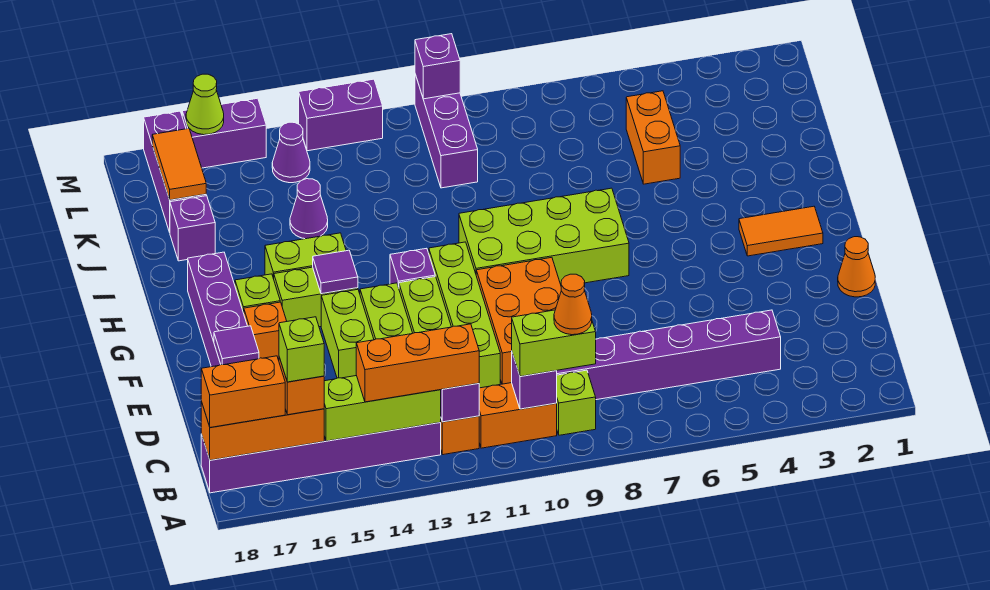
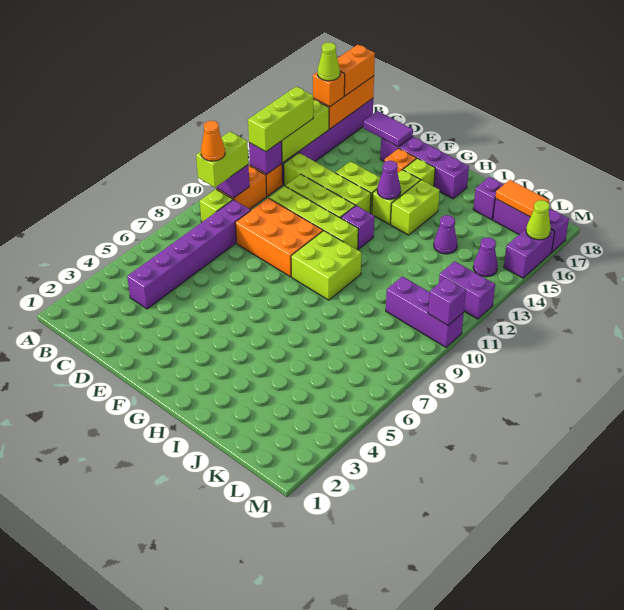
orange 1x3 brick [356,324,479,402] -> lime 1x3 brick [248,86,313,152]
lime 1x1 brick [279,317,324,382] -> lime 1x1 cone [318,42,340,81]
orange 1x1 cone [838,237,875,297] -> none
purple 1x1 tile [214,326,259,365] -> purple 1x2 tile [363,111,413,147]
orange 1x2 tile [739,206,823,256] -> none
lime 2x4 brick [459,188,629,284] -> lime 2x2 brick [291,231,361,300]
purple 1x1 tile [313,250,358,294] -> purple 1x1 cone [377,161,401,199]
orange 1x2 brick [626,91,680,184] -> none
purple 1x2 brick [299,79,383,151] -> purple 1x2 brick turned to [439,261,495,319]

